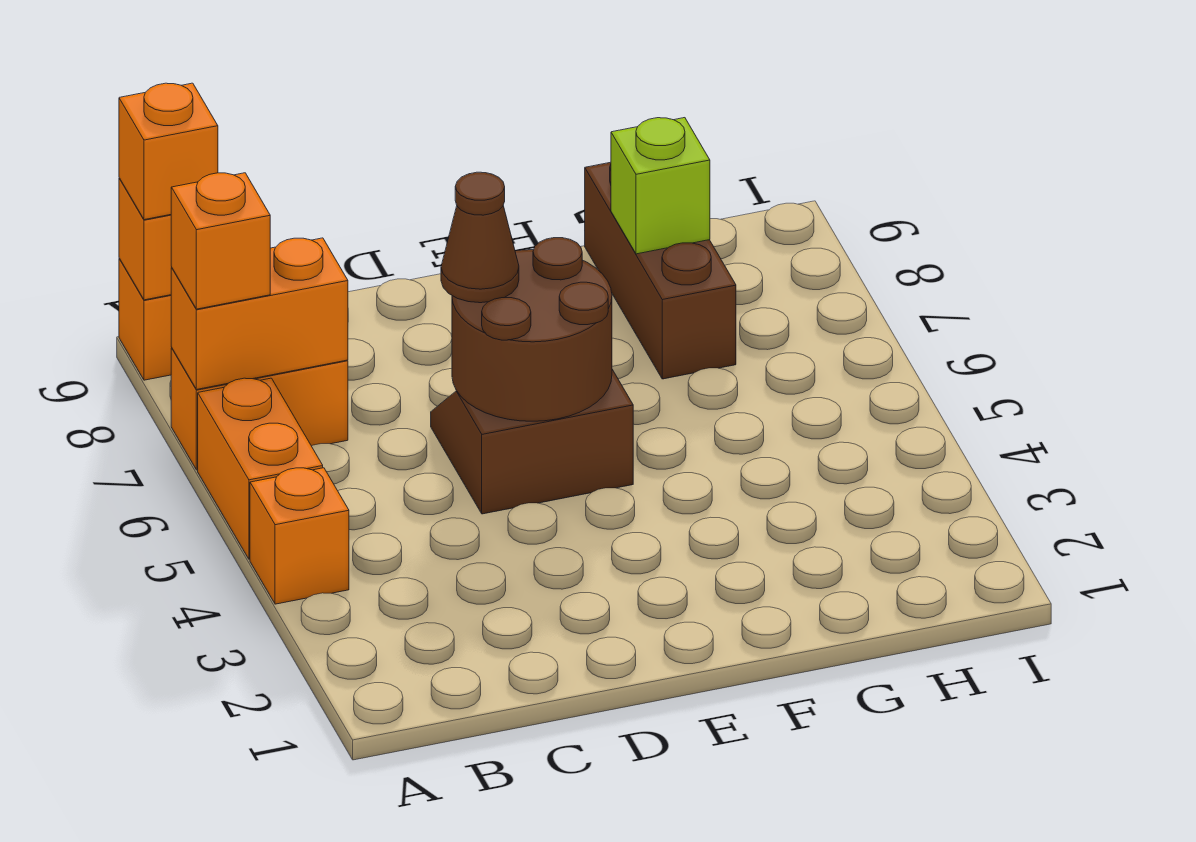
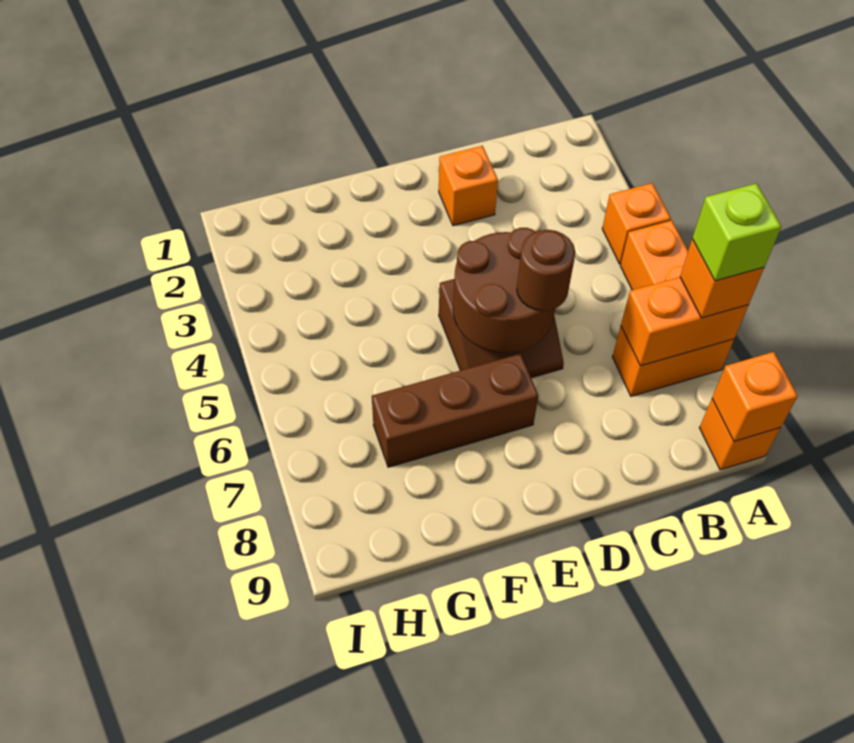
orange 1x1 brick [119,83,218,220] -> orange 1x1 brick moved to [439,146,498,226]
brown 1x1 cone [441,172,519,303] -> brown 1x1 round brick [517,230,575,311]
brown 1x3 brick [585,162,736,379] -> brown 1x3 brick turned to [372,354,538,467]
lime 1x1 brick [611,118,710,254] -> lime 1x1 brick moved to [692,183,781,281]

